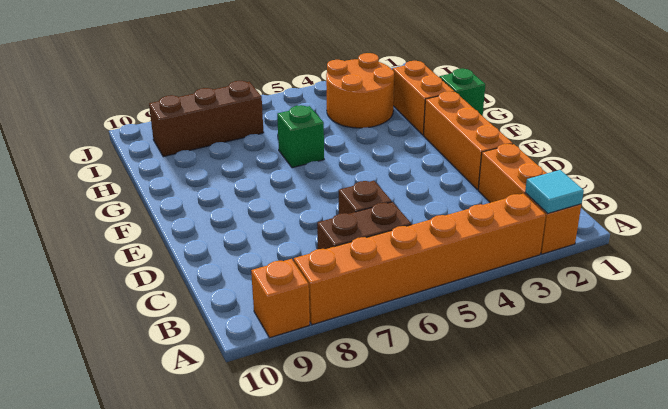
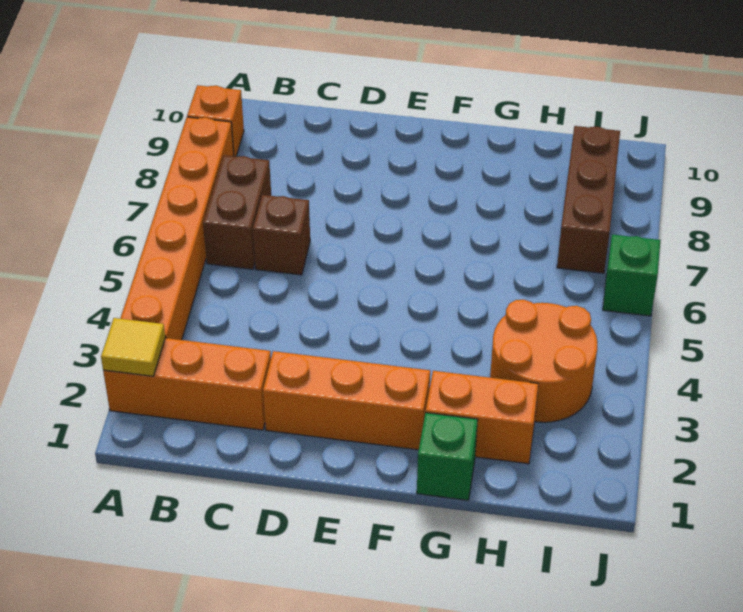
cyan 1x1 tile [525,170,584,214] -> yellow 1x1 tile [101,318,165,376]
green 1x1 brick [277,105,324,168] -> green 1x1 brick moved to [603,234,660,316]

